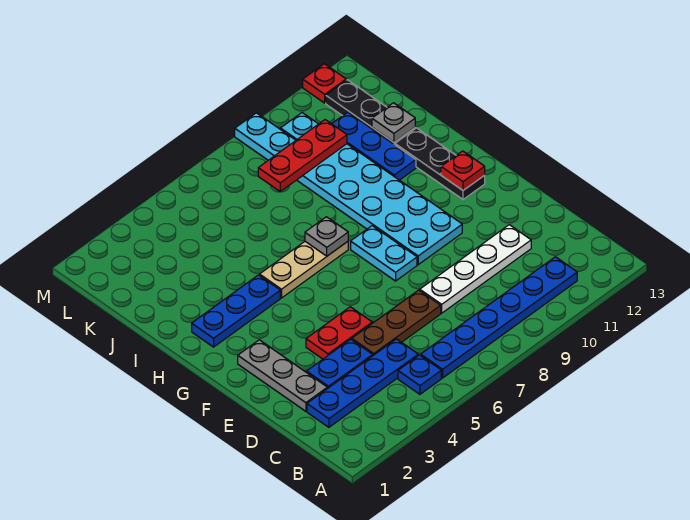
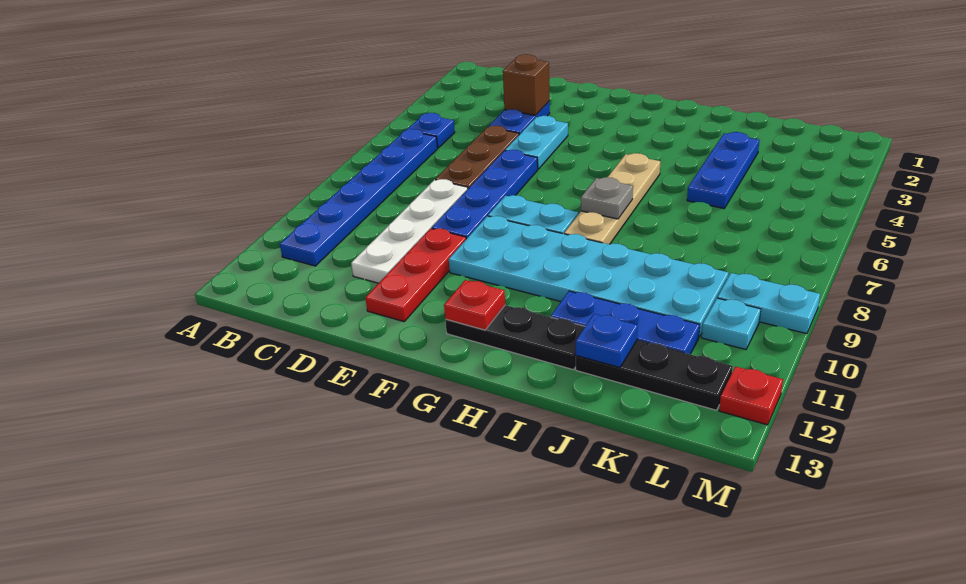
blue 1x4 plate [307,339,418,427] -> blue 1x4 plate moved to [432,150,538,239]
grey 1x3 plate [238,340,327,411] -> none
none -> brown 1x1 brick [503,54,550,115]
red 1x2 plate [306,307,372,359] -> cyan 1x2 plate [505,116,568,169]
blue 1x3 plate [192,275,280,347] -> blue 1x3 plate moved to [687,132,759,208]
tan 1x3 plate [260,242,348,298] -> tan 1x4 plate [564,153,660,244]
grey 1x1 plate [372,103,415,142] -> blue 1x1 plate [576,314,638,368]
red 1x3 plate [258,120,347,191] -> red 1x3 plate moved to [365,229,466,322]

